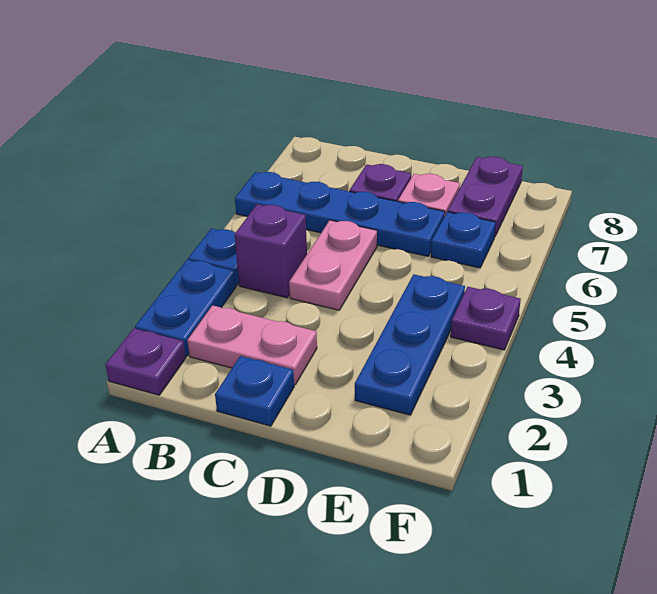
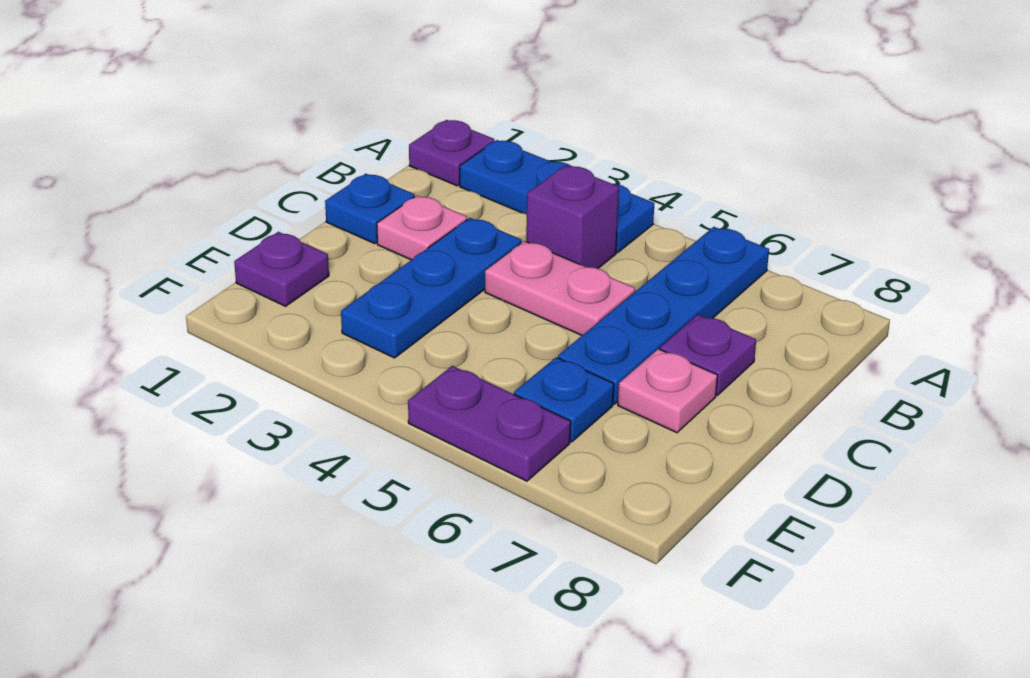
pink 1x2 plate [187,305,317,385] -> pink 1x1 plate [377,195,467,260]
blue 1x3 plate [355,274,465,415] -> blue 1x3 plate turned to [341,218,522,358]
purple 1x2 plate [448,156,523,236] -> purple 1x2 plate moved to [408,366,571,481]
purple 1x1 plate [451,287,521,350] -> purple 1x1 plate moved to [234,232,329,306]

